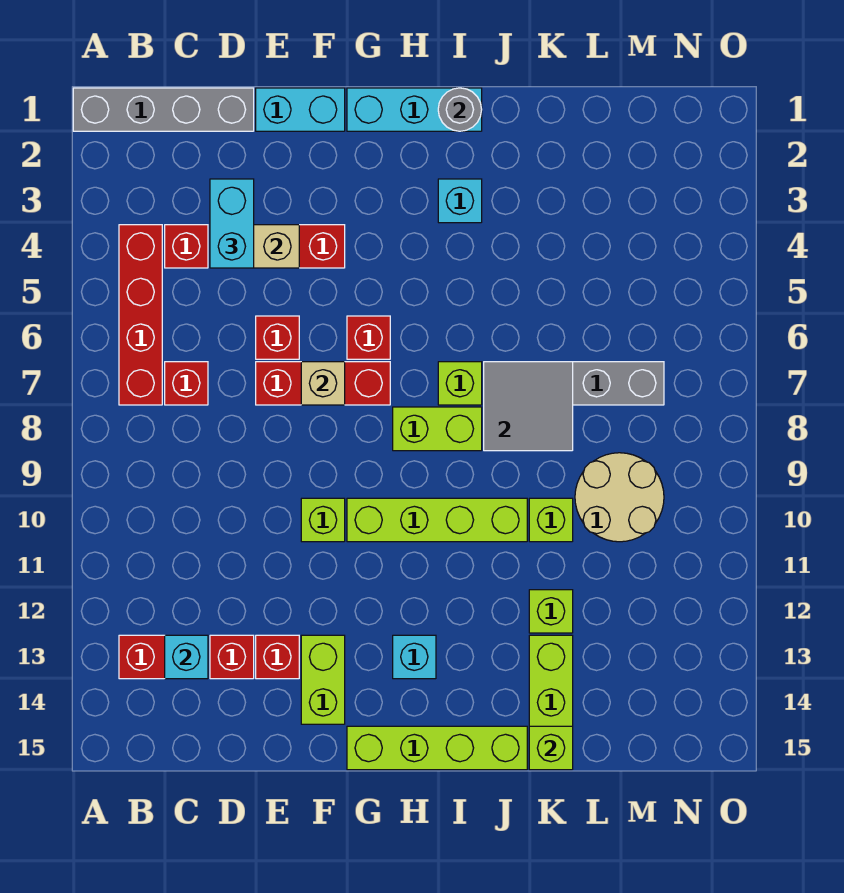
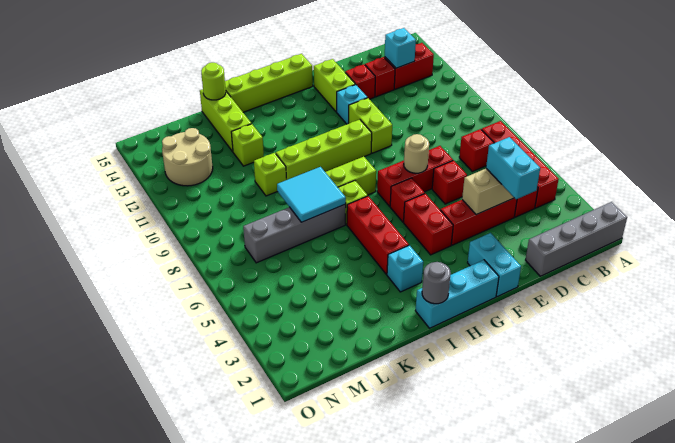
cyan 1x2 brick [256,88,345,131] -> cyan 1x2 brick turned to [468,233,521,297]
tan 1x1 brick [301,362,345,405] -> tan 1x1 round brick [404,134,429,173]
lime 1x1 brick [301,498,345,542] -> lime 1x2 brick [348,98,392,153]
none -> red 1x2 brick [404,194,453,255]
cyan 1x1 brick [393,635,436,679] -> cyan 1x1 brick moved to [337,85,367,124]
none -> red 1x3 brick [347,196,409,275]
grey 2x2 tile [484,362,573,451] -> cyan 2x2 tile [277,167,346,222]
lime 1x1 brick [529,726,573,770] -> lime 1x1 round brick [201,63,226,100]
tan 2x2 round brick [575,453,664,542] -> tan 2x2 round brick moved to [162,128,213,186]

